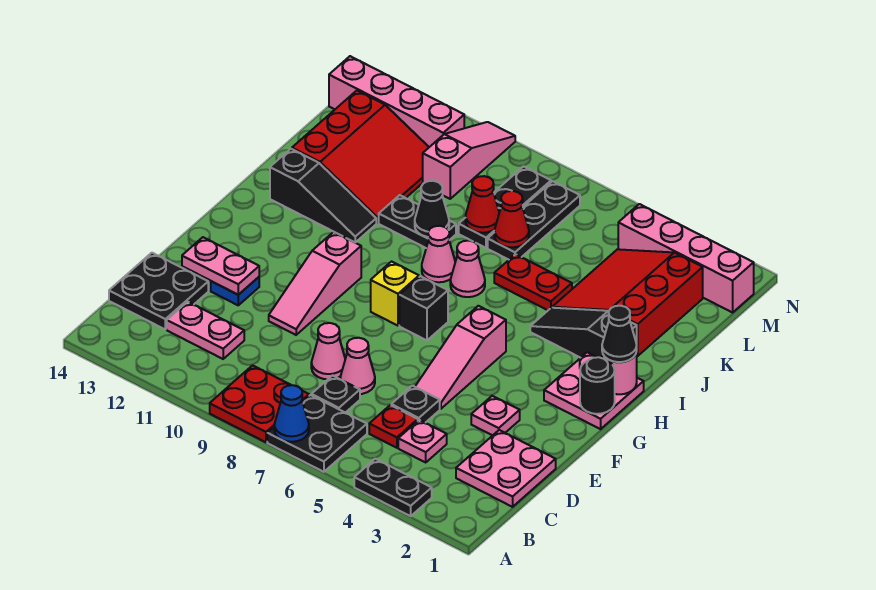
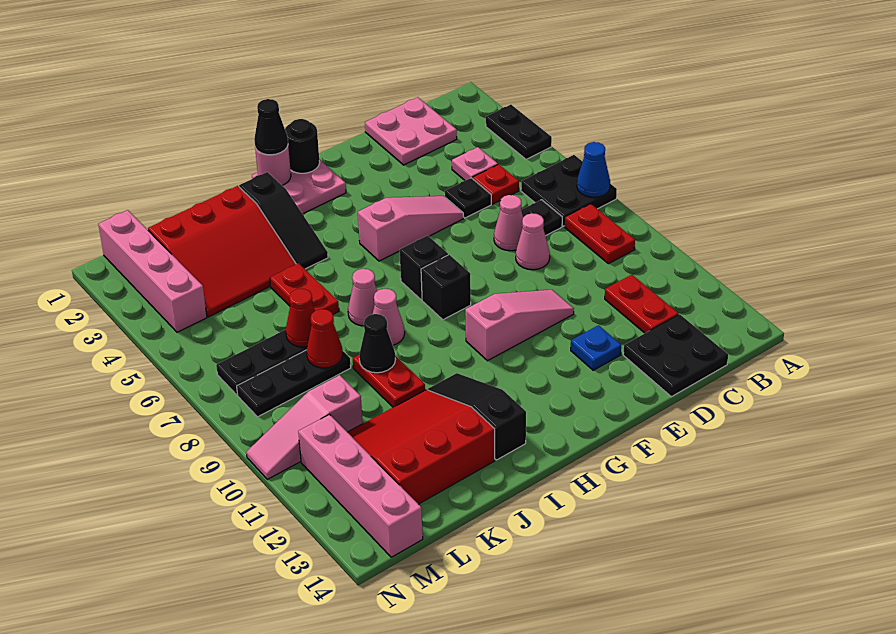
red 2x2 plate [210,365,309,442] -> red 1x2 plate [564,204,635,264]
pink 1x2 plate [167,302,244,359] -> red 1x2 plate [605,275,679,333]
pink 1x1 plate [471,396,520,435] -> none
pink 1x2 plate [182,237,259,295] -> none
yellow 1x1 brick [371,262,419,326] -> black 1x1 brick [421,255,471,320]
black 1x2 plate [379,195,456,248] -> red 1x2 plate [353,355,425,407]

